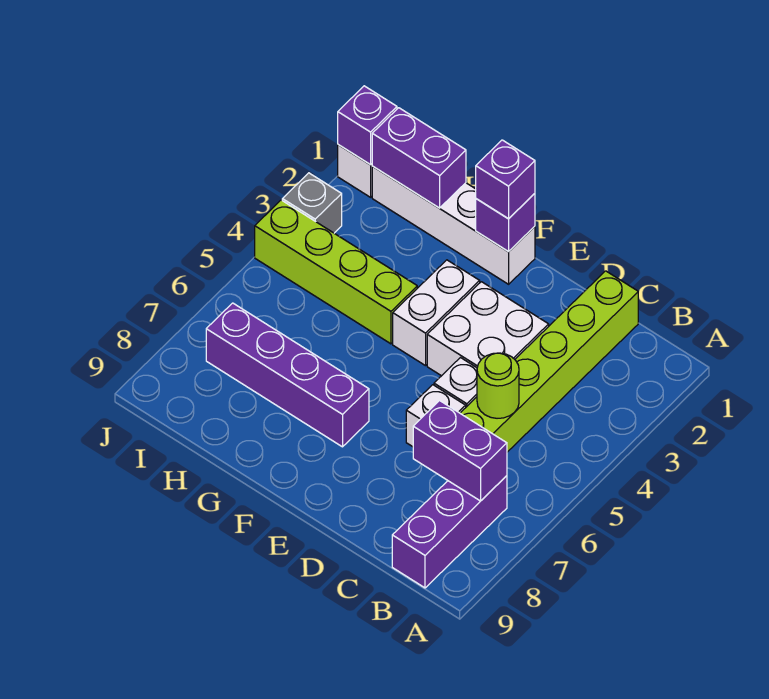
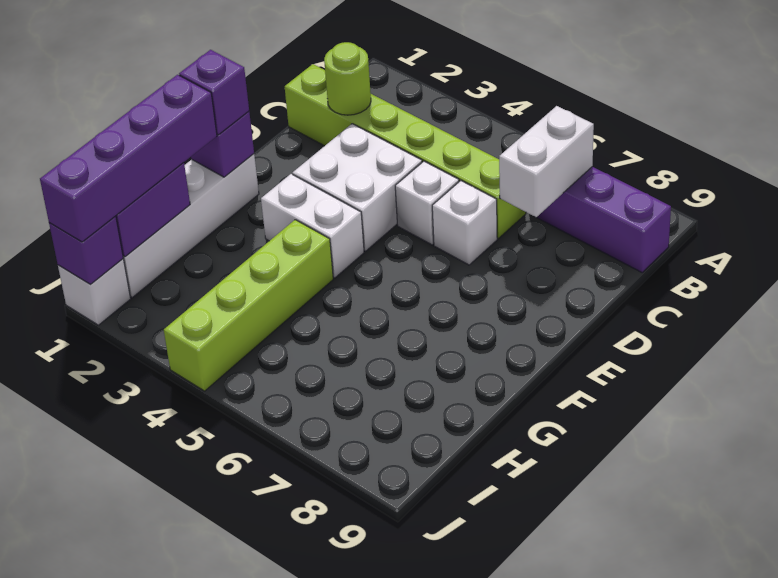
purple 1x2 brick [413,401,507,501] -> white 1x2 brick [499,106,594,217]
lime 1x1 round brick [477,353,519,418] -> lime 1x1 round brick moved to [324,42,371,115]
purple 1x4 brick [206,303,369,447] -> purple 1x4 brick moved to [40,75,217,242]
grey 1x1 brick [282,173,342,233] -> none

